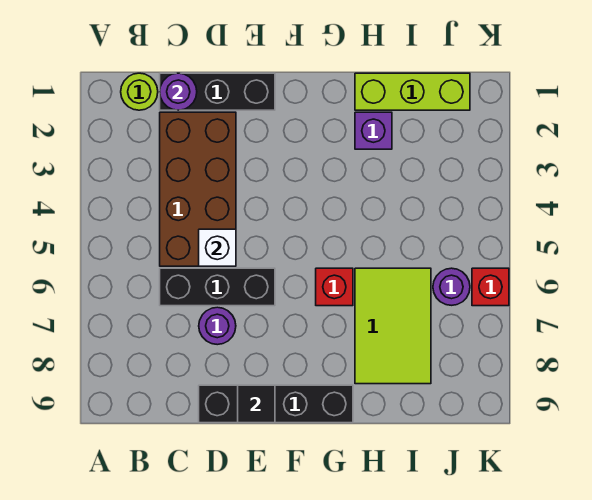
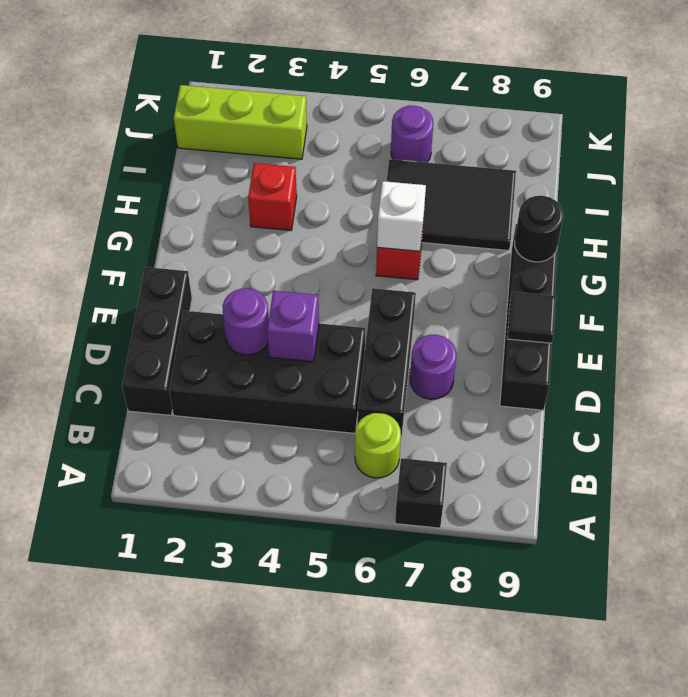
none -> black 1x1 brick [395,458,447,528]
lime 1x1 round brick [121,73,158,110] -> lime 1x1 round brick moved to [355,413,401,478]
purple 1x1 round brick [160,73,197,110] -> purple 1x1 round brick moved to [223,288,269,355]
brown 2x4 brick [160,112,236,266] -> black 2x4 brick [169,311,365,433]
white 1x1 brick [199,229,236,266] -> white 1x1 brick moved to [377,181,426,251]
none -> black 1x1 round brick [514,196,563,262]
lime 1x3 brick [355,73,470,110] -> lime 1x3 brick turned to [174,85,307,159]
purple 1x1 brick [355,112,392,149] -> purple 1x1 brick moved to [267,291,319,362]
lime 2x3 tile [355,268,431,384] -> black 2x3 tile [386,159,516,251]
red 1x1 brick [472,268,509,306] -> red 1x1 brick moved to [248,163,297,230]

